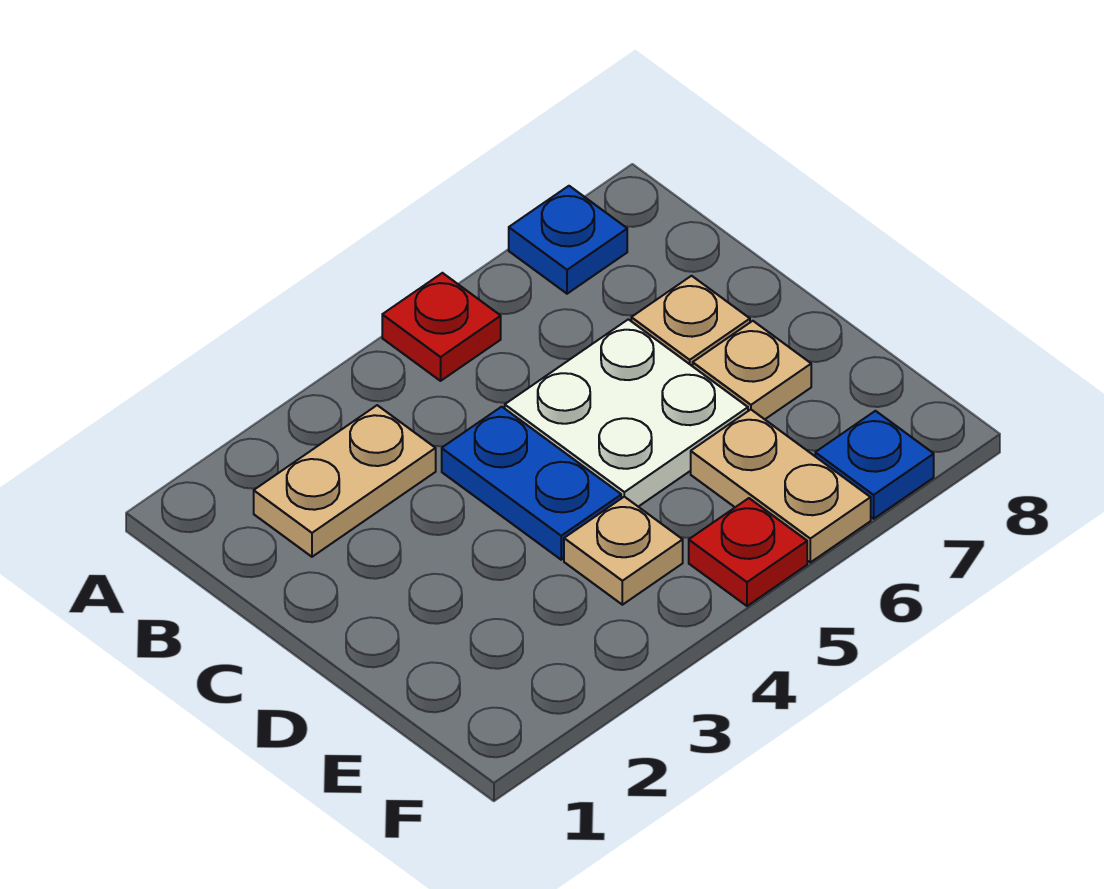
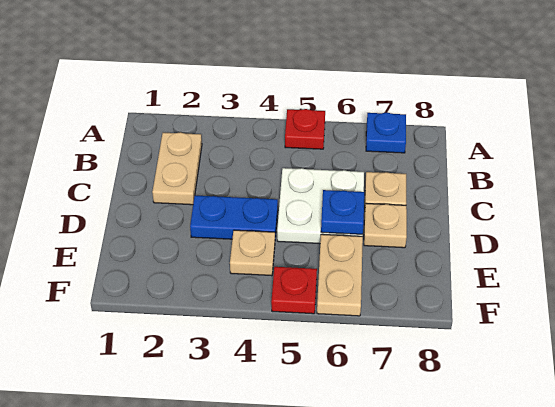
tan 1x2 plate [254,405,436,557] -> tan 1x2 plate turned to [152,132,202,205]
blue 1x2 plate [442,407,621,560] -> blue 1x2 plate turned to [190,195,278,239]
blue 1x1 plate [815,411,934,519] -> blue 1x1 plate moved to [321,190,364,234]

